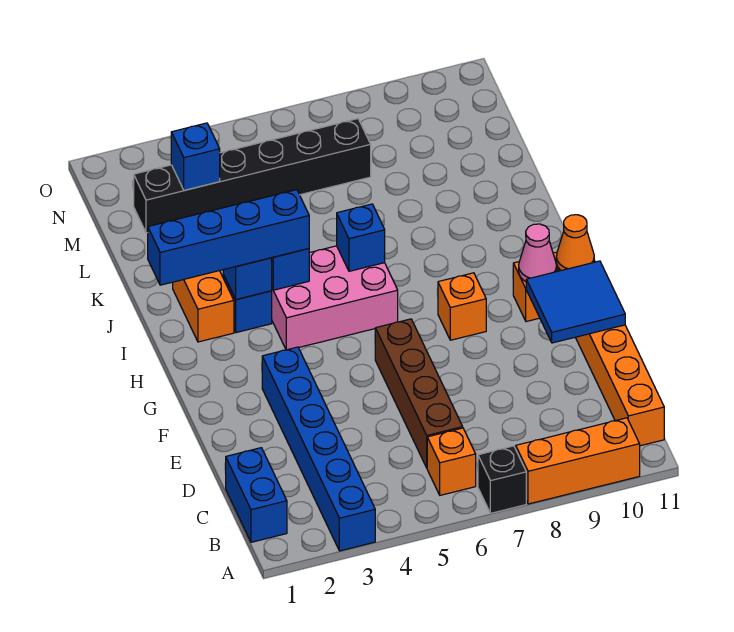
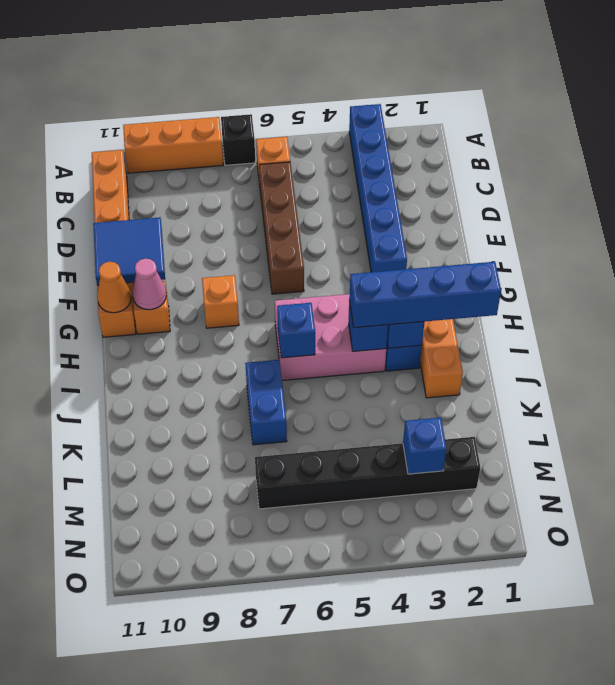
blue 1x2 brick [226,448,287,542] -> blue 1x2 brick moved to [245,360,287,445]

